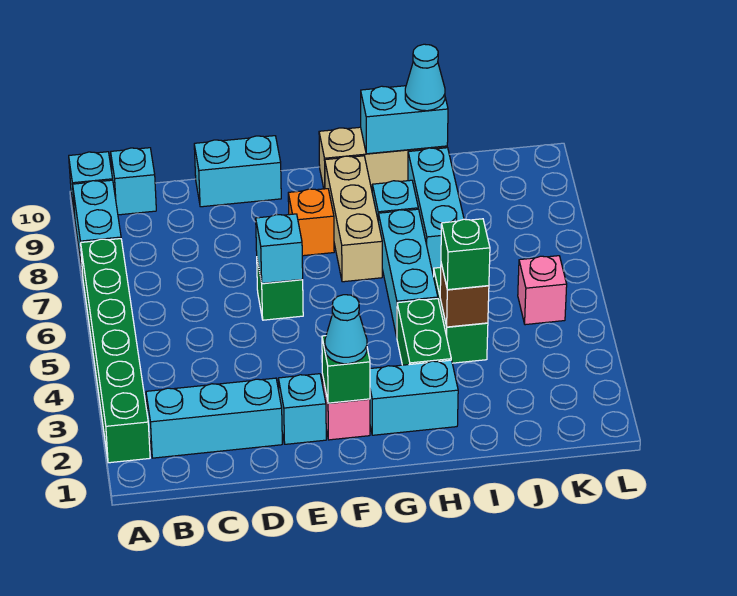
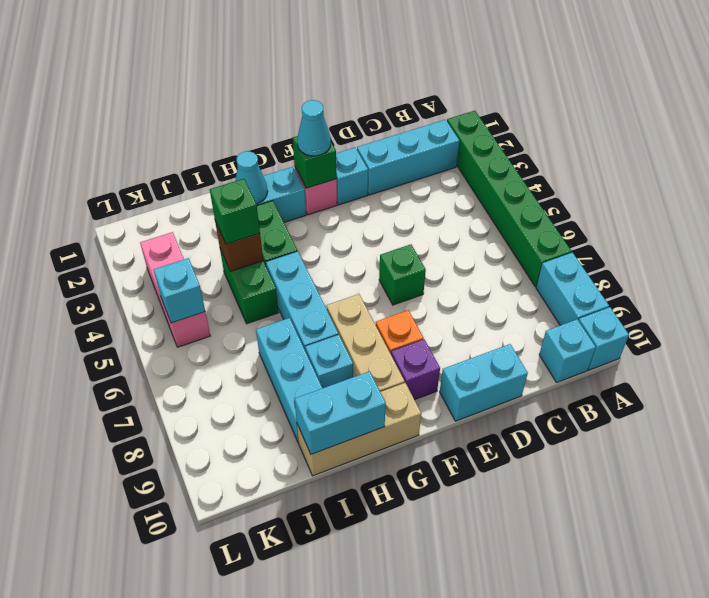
cyan 1x1 brick [256,214,303,283] -> cyan 1x1 brick moved to [154,258,205,323]
none -> purple 1x1 brick [391,339,440,400]
cyan 1x1 cone [405,44,445,111] -> cyan 1x1 cone moved to [235,151,268,204]
pink 1x1 brick [518,256,567,325] -> pink 1x3 brick [140,232,210,347]

